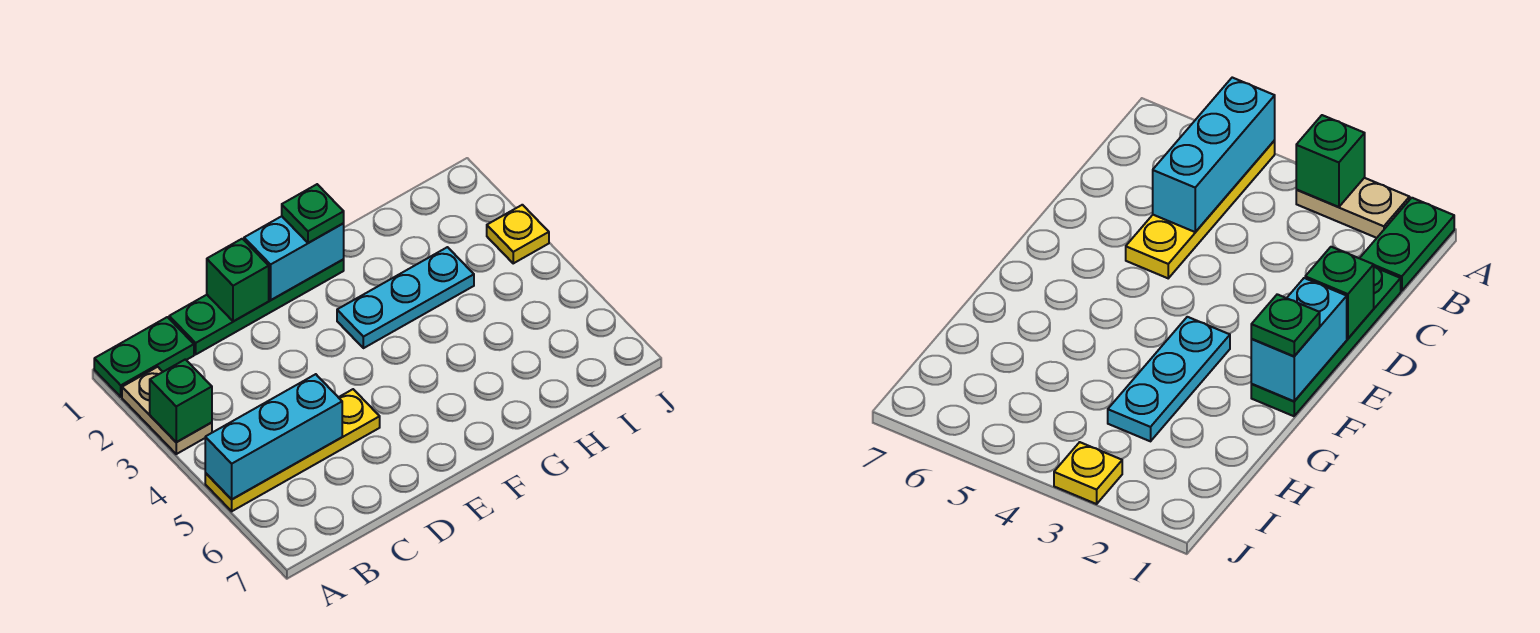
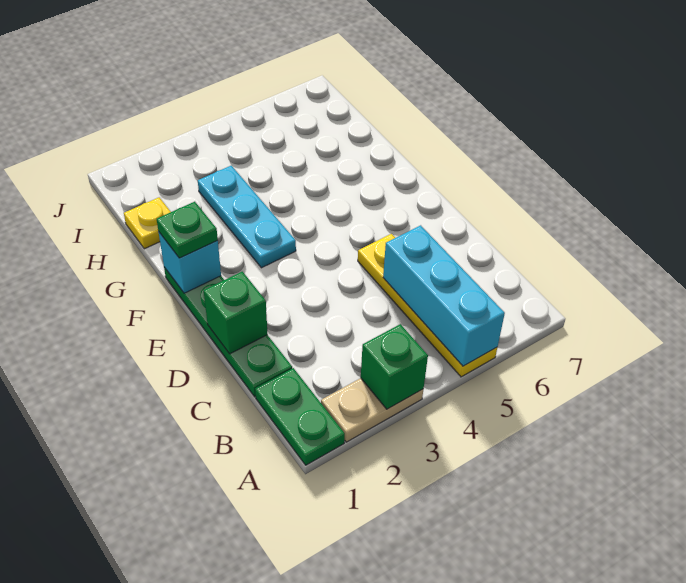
cyan 1x2 brick [244,216,344,300] -> cyan 1x1 brick [158,231,221,293]
yellow 1x1 plate [487,205,549,263] -> yellow 1x1 plate moved to [124,197,171,249]

